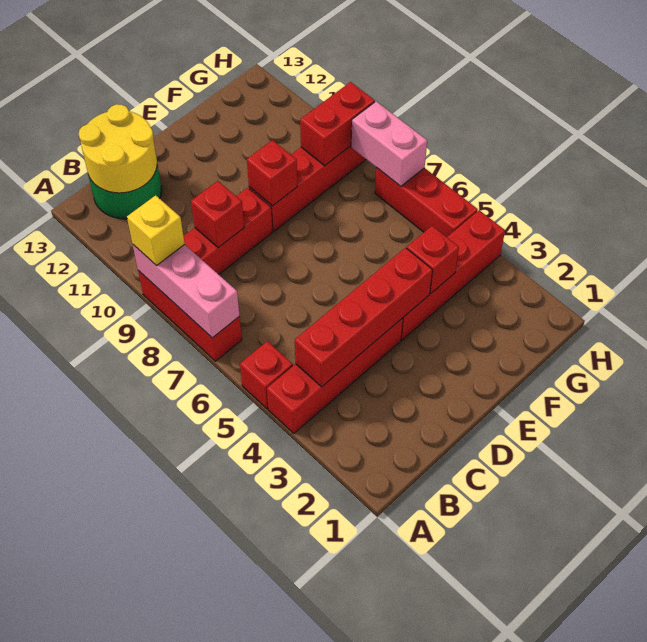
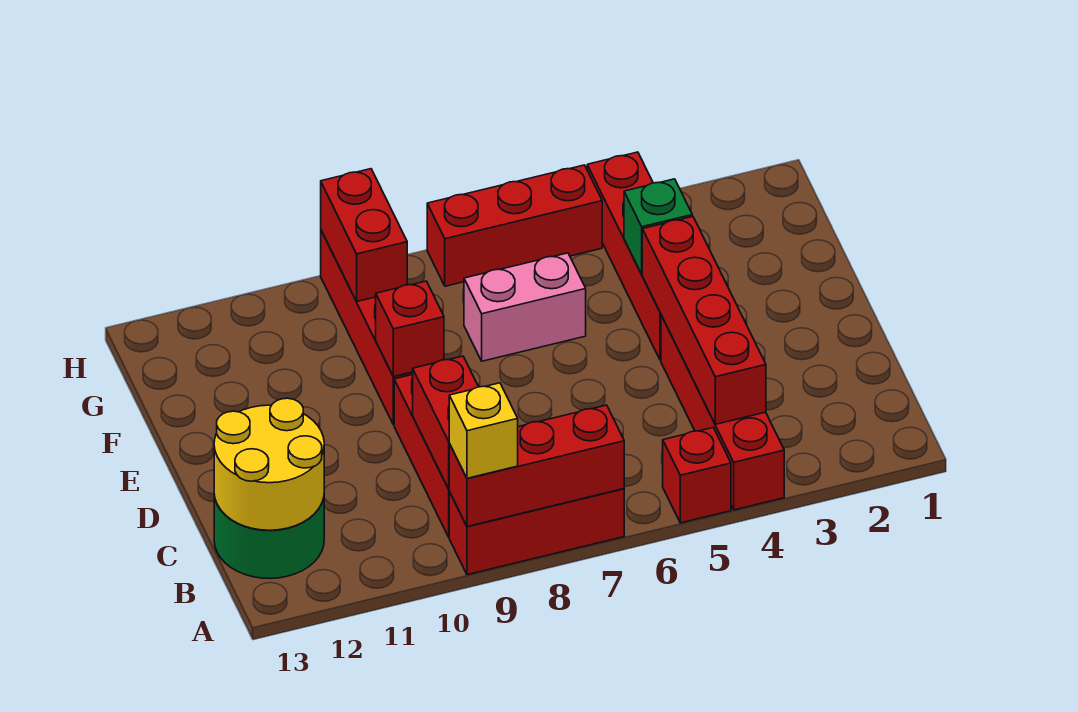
pink 1x3 brick [133,245,240,338] -> red 1x3 brick [449,405,624,526]
red 1x1 brick [191,181,244,248] -> red 1x2 brick [413,356,478,489]
red 1x1 brick [407,226,459,293] -> green 1x1 brick [624,179,692,274]
pink 1x2 brick [351,101,427,186] -> pink 1x2 brick moved to [464,253,586,361]

